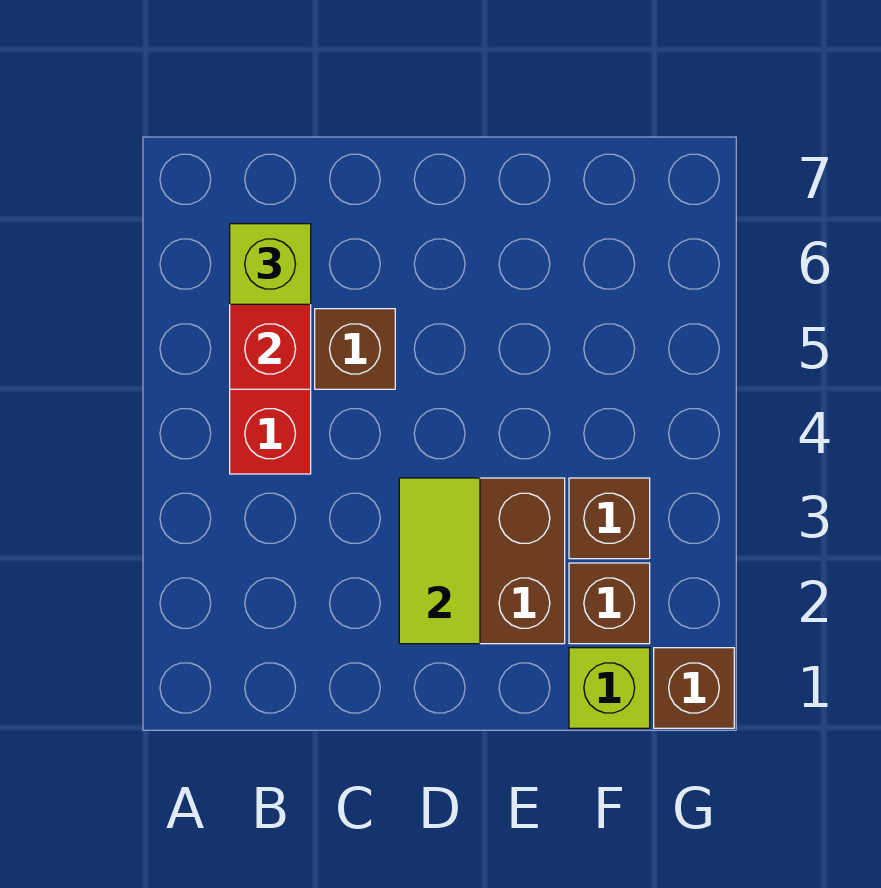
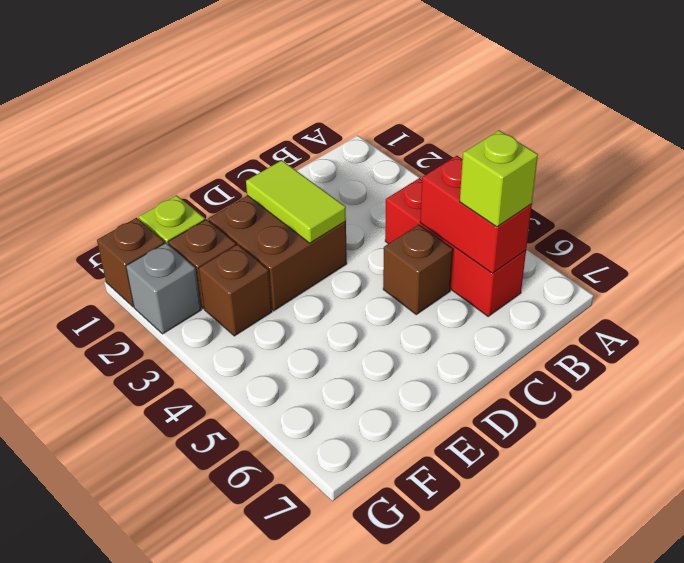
none -> grey 1x1 brick [126,243,201,334]

